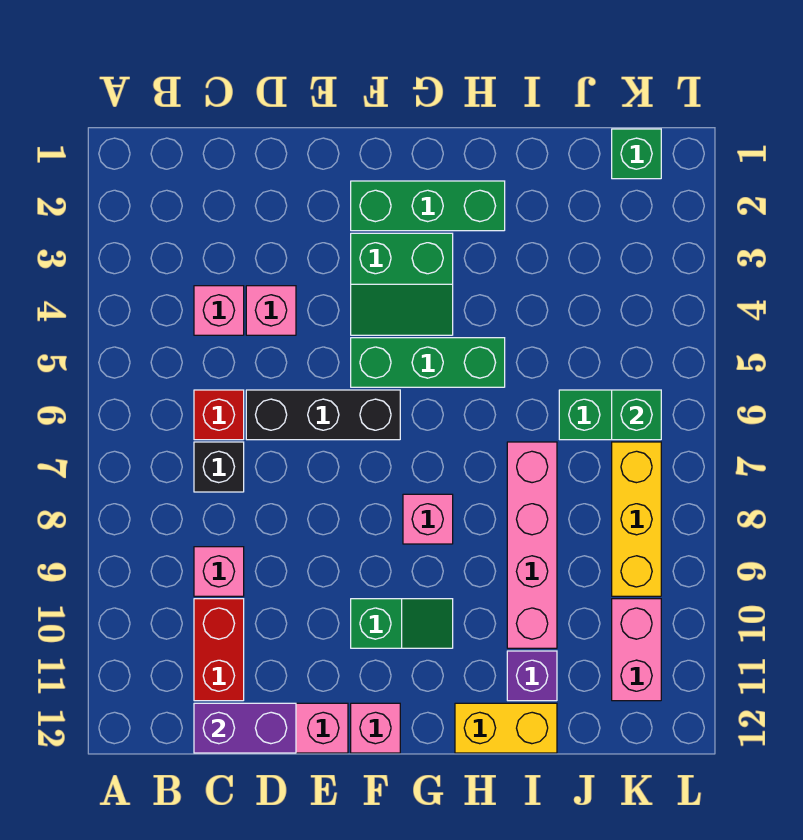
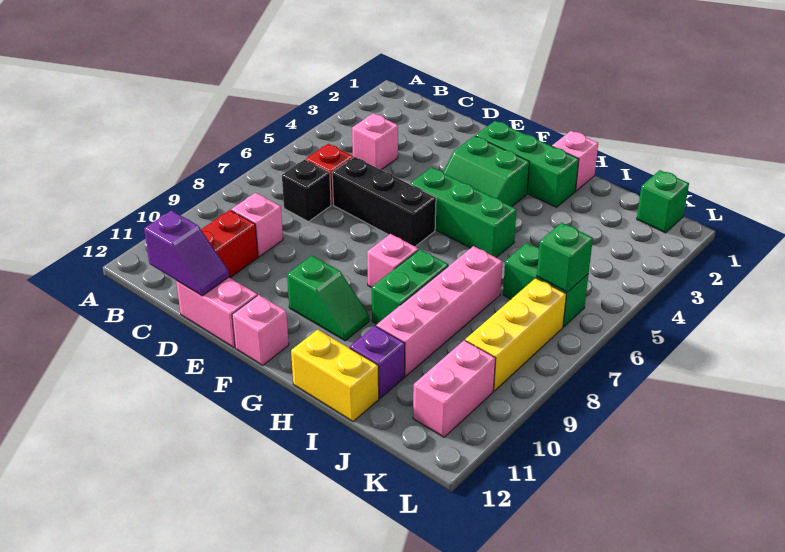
purple 1x2 brick [194,703,296,753] -> purple 1x2 slope [144,210,229,296]
pink 1x1 brick [246,286,296,335] -> pink 1x1 brick moved to [552,131,598,191]
none -> green 1x2 brick [372,249,448,324]

